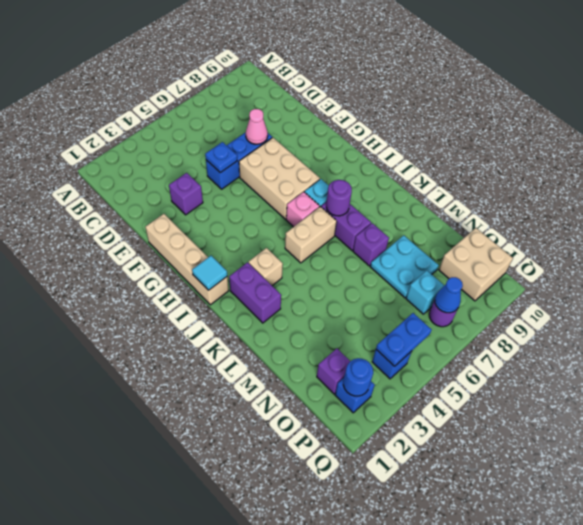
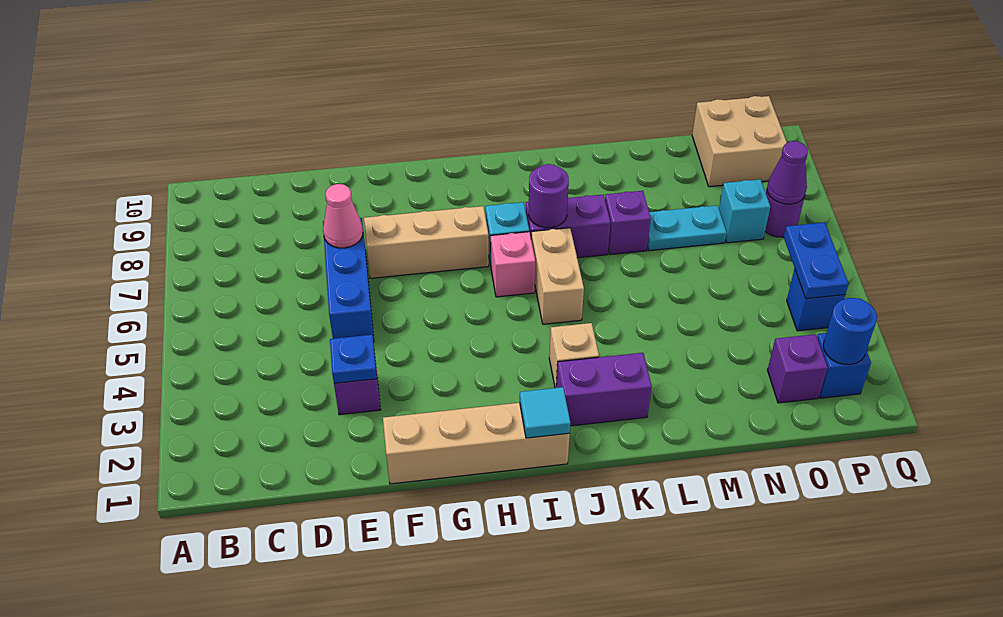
blue 1x1 plate [205,142,237,173] -> blue 1x1 plate moved to [330,335,377,383]
tan 2x3 brick [239,138,320,219] -> tan 1x3 brick [364,206,489,278]
cyan 2x2 plate [370,235,439,298] -> cyan 1x2 plate [648,205,727,251]
blue 1x1 cone [435,277,463,313] -> purple 1x1 cone [767,141,808,204]

